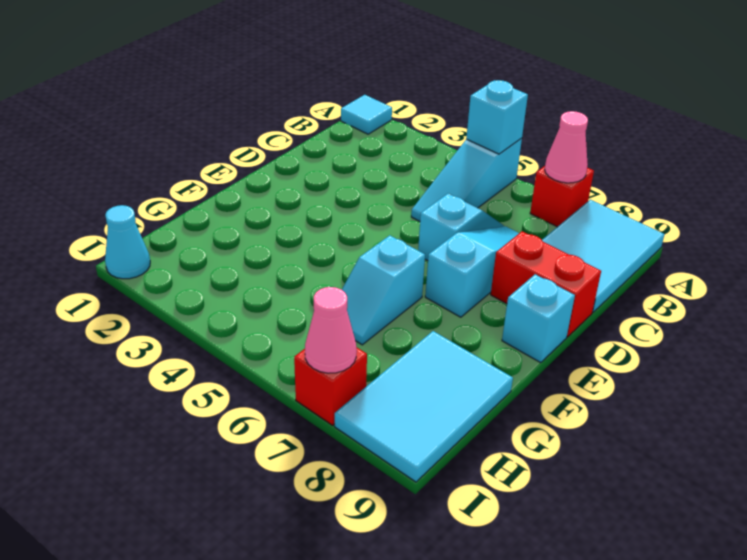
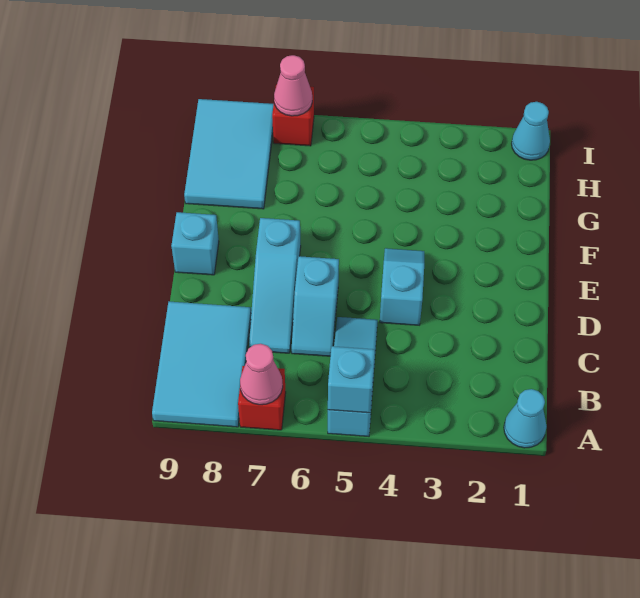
cyan 1x1 tile [341,95,392,134] -> cyan 1x1 cone [504,389,547,448]
red 1x2 brick [491,231,601,337] -> none
cyan 1x2 slope [342,235,425,345] -> cyan 1x2 slope moved to [380,248,424,325]

